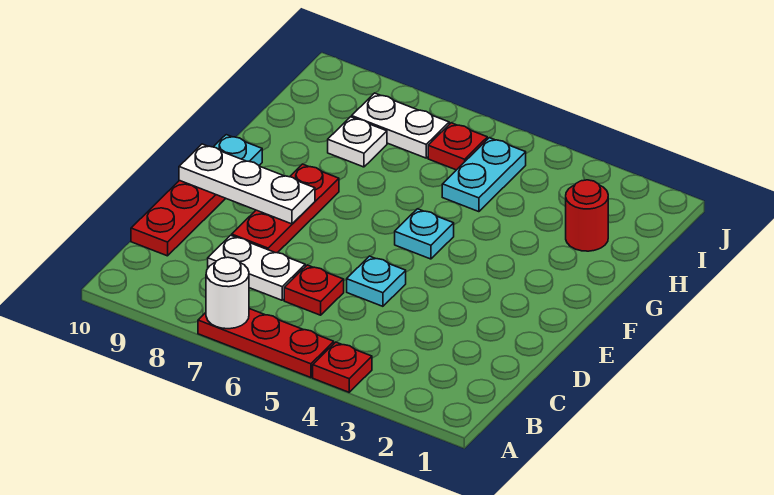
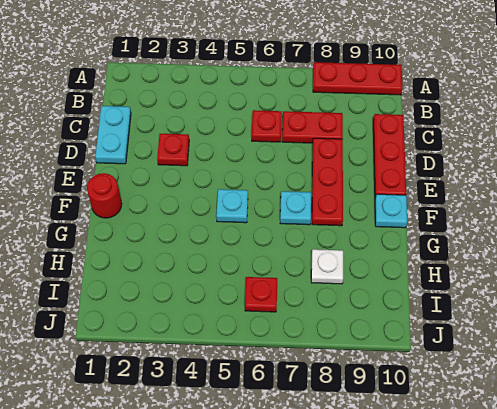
red 1x1 plate [313,342,372,392] -> red 1x1 plate moved to [157,134,189,166]
red 1x3 plate [198,309,334,378] -> red 1x3 plate moved to [313,62,402,95]
white 1x1 round brick [206,257,249,329] -> none
white 1x2 plate [208,235,305,300] -> red 1x2 plate [282,111,343,143]
cyan 1x1 plate [347,256,406,306] -> cyan 1x1 plate moved to [280,191,311,225]
white 1x3 plate [179,144,315,224] -> none
red 1x1 round brick [566,180,608,251] -> red 1x1 round brick moved to [87,173,122,218]
cyan 1x2 plate [442,138,526,212] -> cyan 1x2 plate moved to [95,106,131,164]
white 1x2 plate [352,93,449,158] -> none

